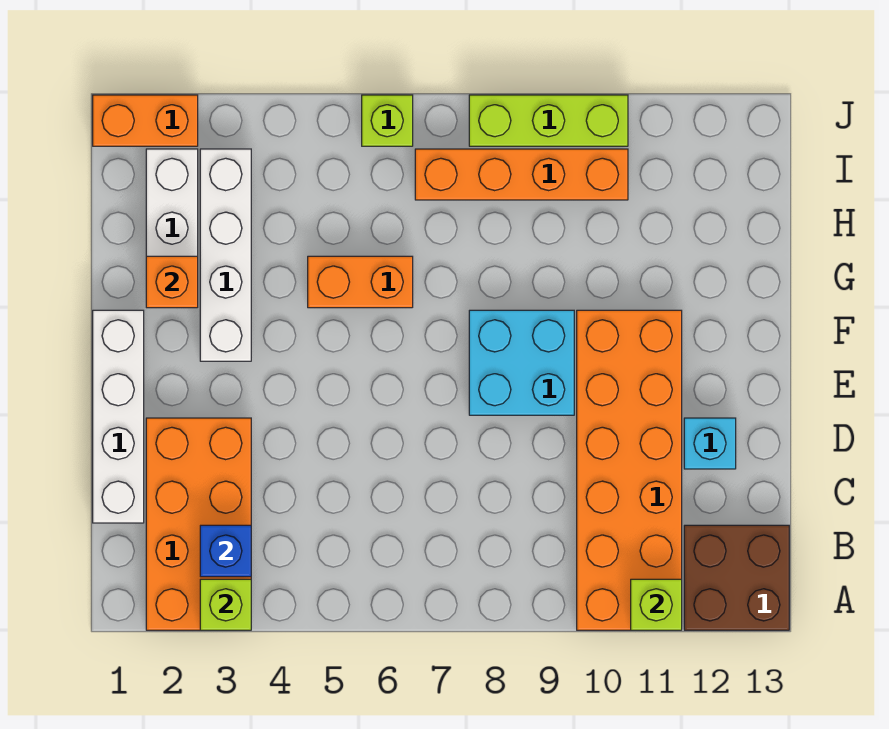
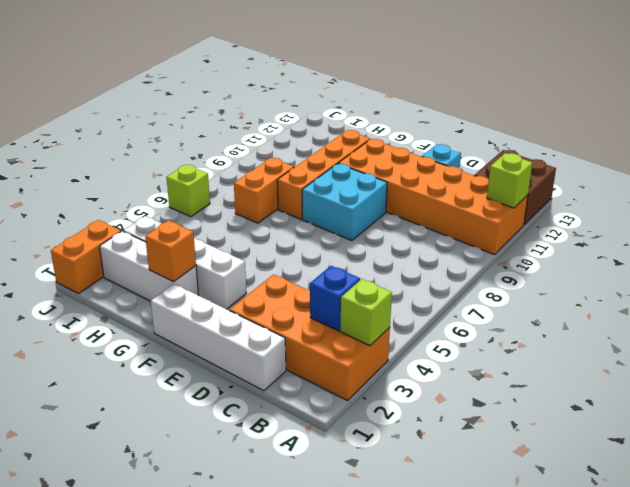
orange 1x2 brick [308,256,413,308] -> orange 1x2 brick moved to [234,158,294,223]
orange 1x4 brick [415,149,628,200] -> orange 1x4 brick moved to [277,130,370,219]
lime 1x3 brick [469,95,628,146] -> none

